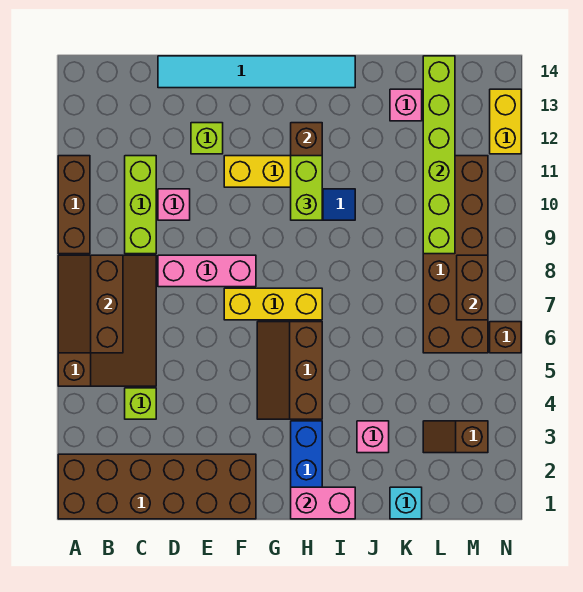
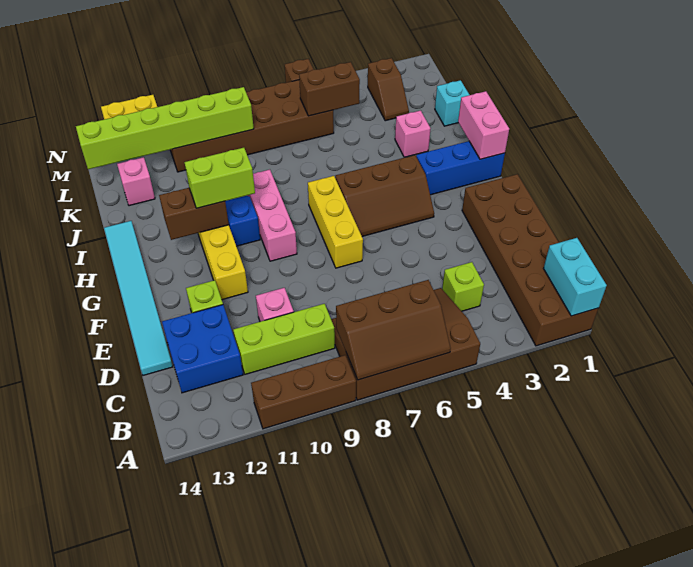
none -> cyan 1x2 brick [544,238,607,316]
none -> blue 2x2 brick [162,305,243,393]
pink 1x3 brick [158,255,256,287] -> pink 1x3 brick moved to [247,170,297,261]
brown 1x2 brick [457,255,488,320] -> brown 1x2 brick moved to [299,62,360,116]

